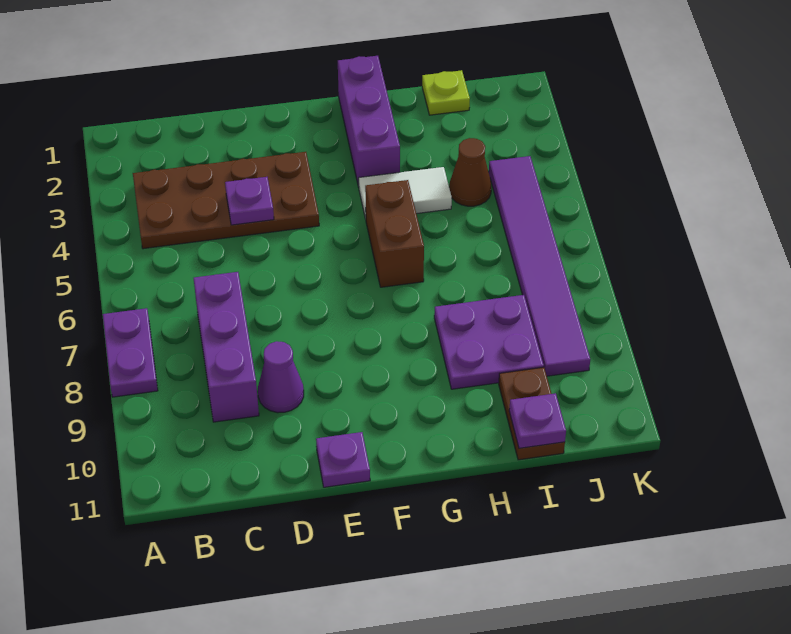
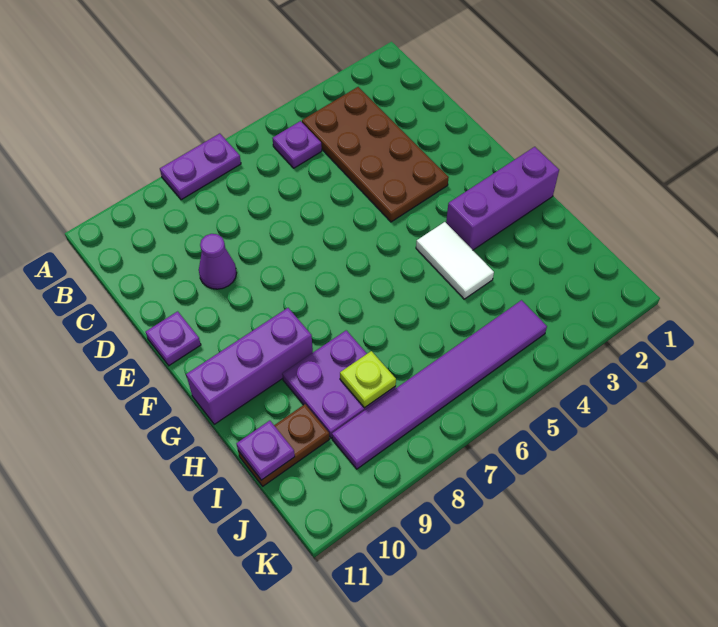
purple 1x3 brick [194,272,259,422] -> purple 1x3 brick moved to [186,308,313,424]
purple 1x1 plate [225,177,274,225] -> purple 1x1 plate moved to [273,121,322,168]
brown 1x2 brick [365,180,424,287] -> none
lime 1x1 plate [422,70,470,115] -> lime 1x1 plate moved to [340,351,396,408]
brown 1x1 cone [449,138,491,206] -> none

